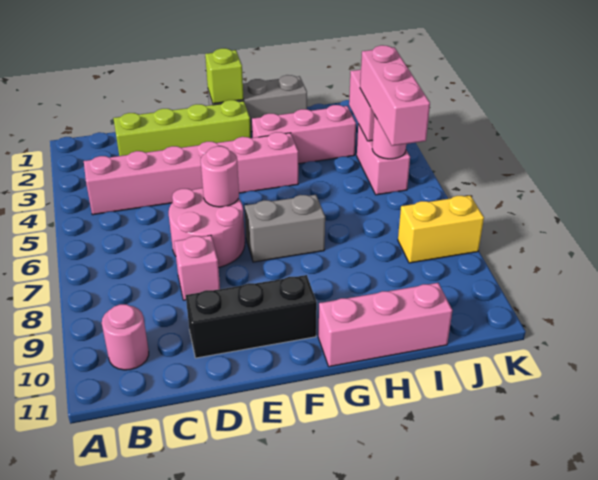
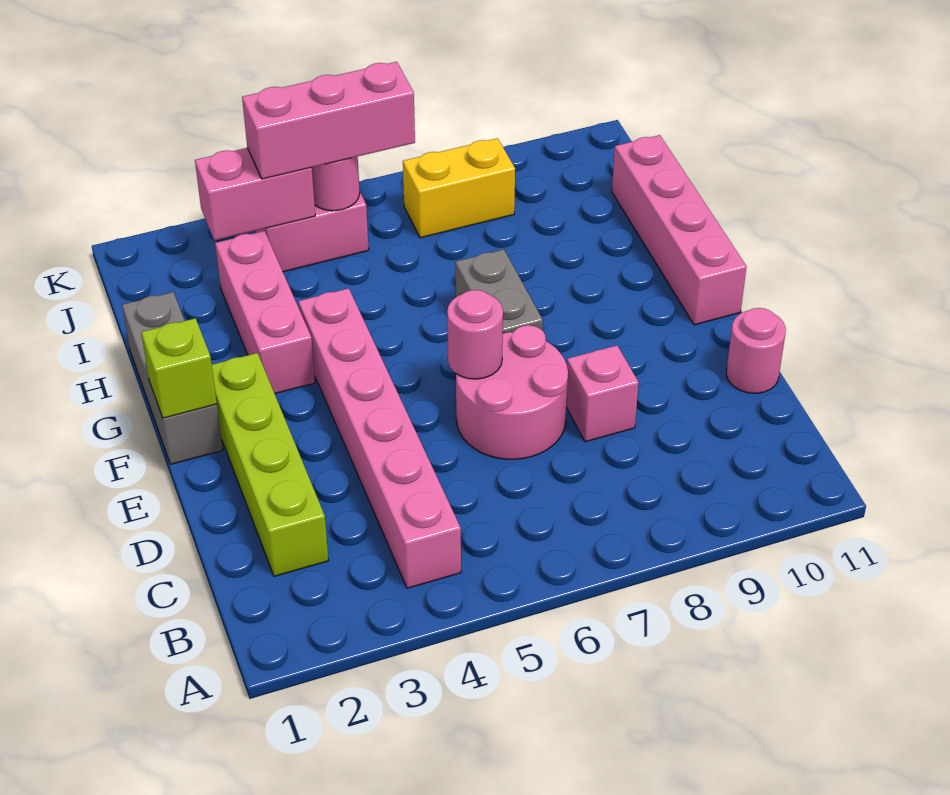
pink 1x1 round brick [102,304,149,370] -> pink 1x1 round brick moved to [726,308,786,393]
black 1x3 brick [186,275,317,358] -> none
pink 1x3 brick [318,283,452,367] -> pink 1x4 brick [612,135,747,325]
yellow 1x2 brick [398,195,484,263] -> yellow 1x2 brick turned to [403,138,515,238]

